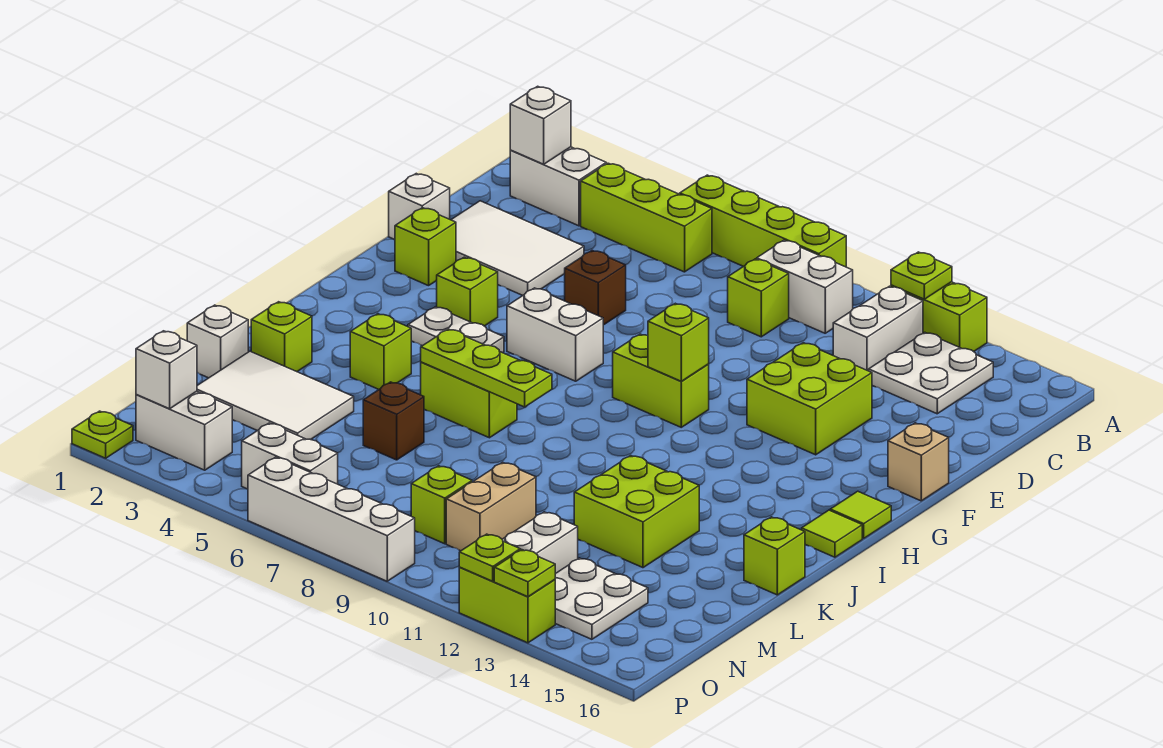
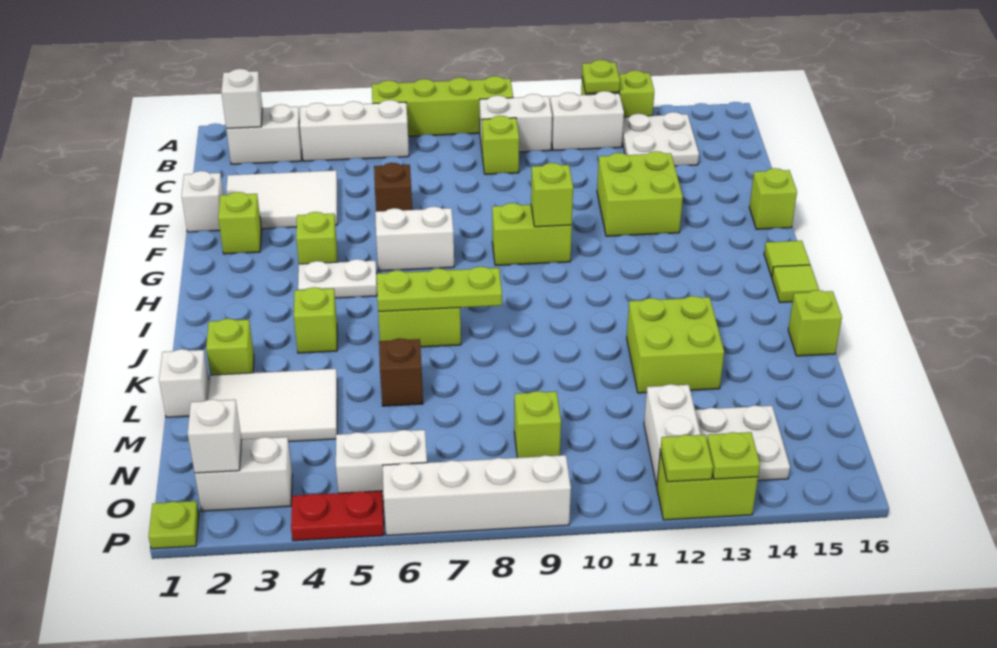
lime 1x3 brick [581,163,712,272] -> white 1x3 brick [300,100,409,161]
white 1x2 brick [833,286,923,371] -> white 1x2 brick turned to [550,91,624,151]
tan 1x1 brick [888,423,949,501] -> lime 1x1 brick [749,168,797,229]
tan 1x2 brick [446,462,536,551] -> none
none -> red 1x2 plate [291,491,384,541]

